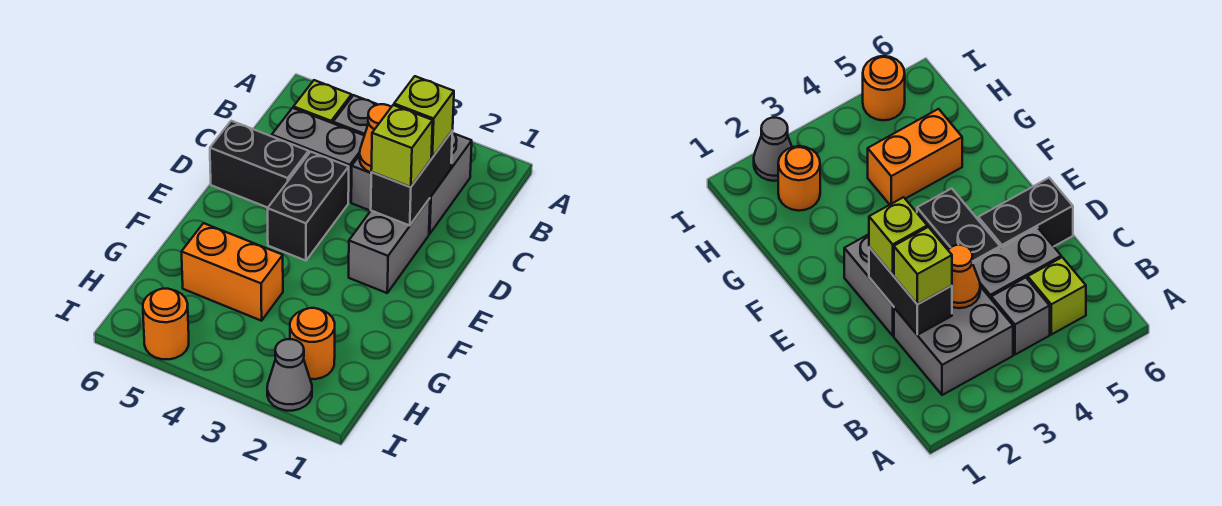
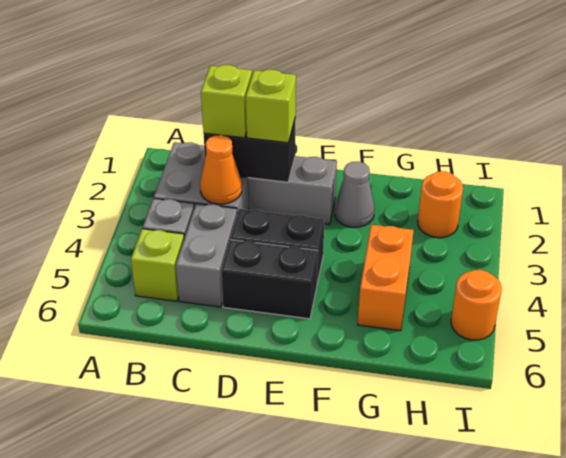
black 1x2 brick [210,121,309,208] -> black 1x2 brick turned to [221,240,318,319]
grey 1x1 cone [267,339,312,411] -> grey 1x1 cone moved to [335,161,374,227]

